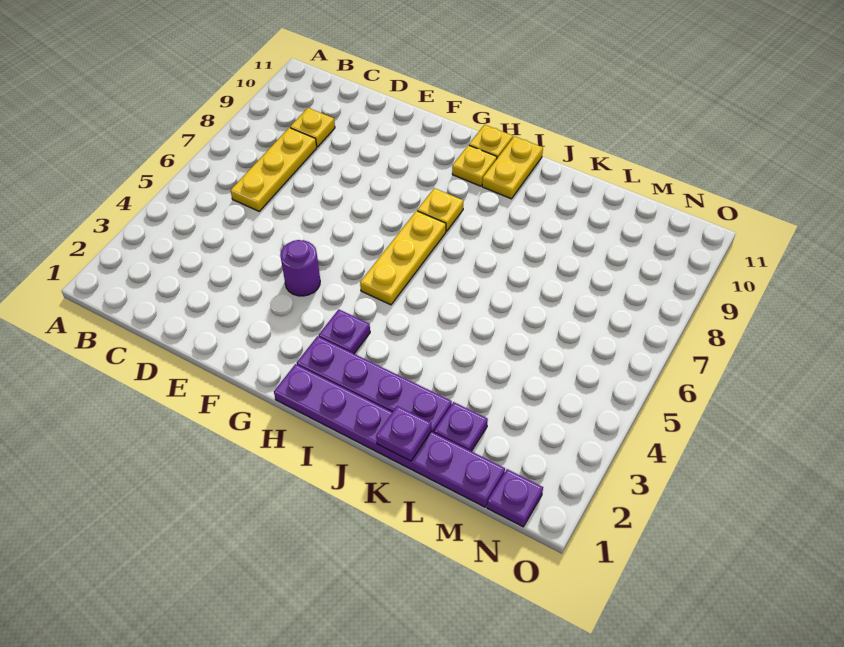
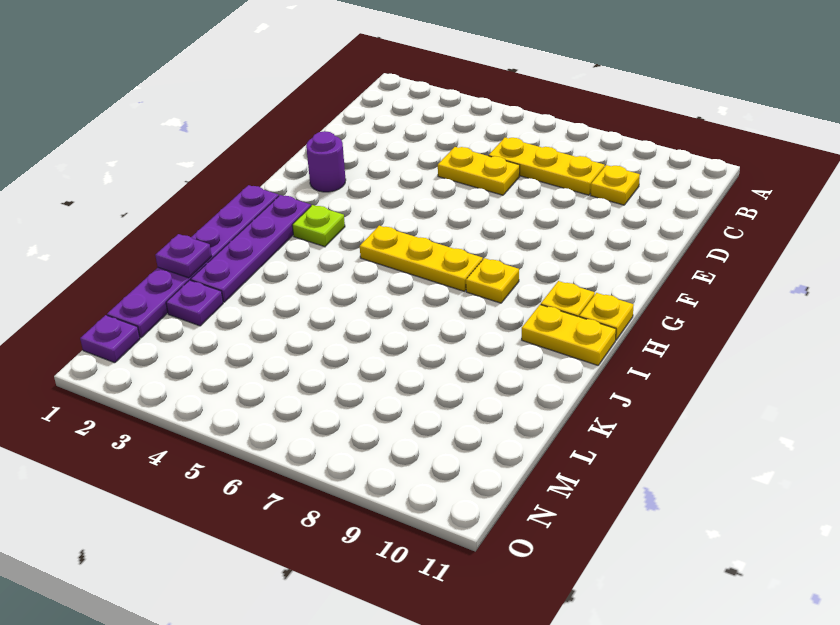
none -> yellow 1x2 plate [438,147,520,195]
purple 1x1 round brick [280,240,320,296] -> purple 1x1 round brick moved to [306,131,346,192]
purple 1x1 plate [319,309,370,354] -> lime 1x1 plate [292,205,345,247]

